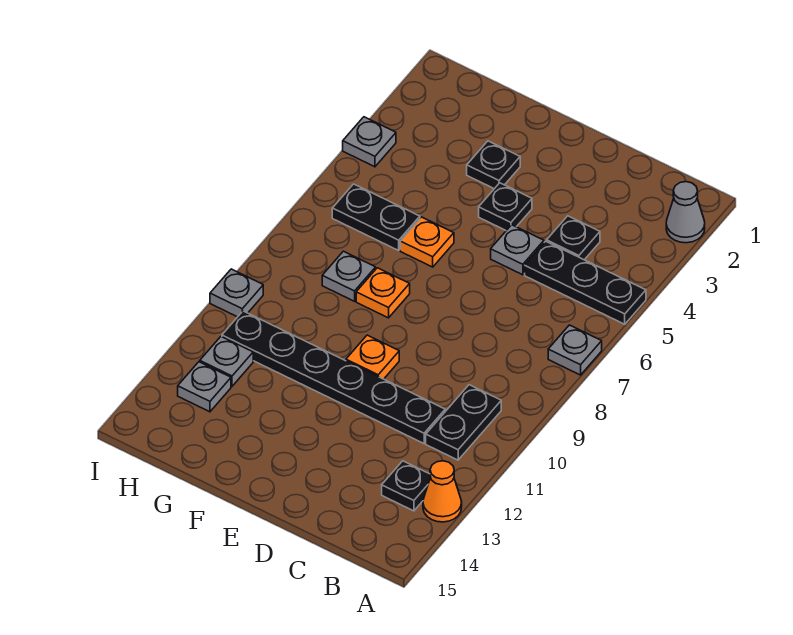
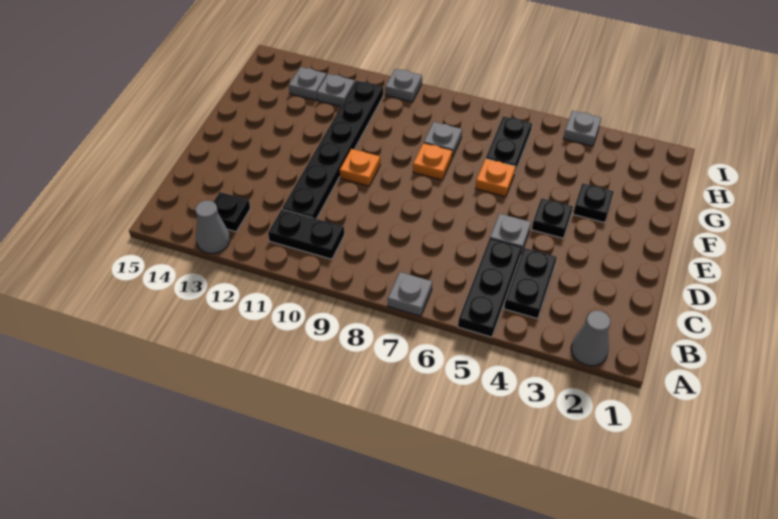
orange 1x1 cone [423,461,462,522] -> grey 1x1 cone [195,200,230,253]
black 1x1 plate [547,216,600,260] -> black 1x2 plate [504,248,557,319]

